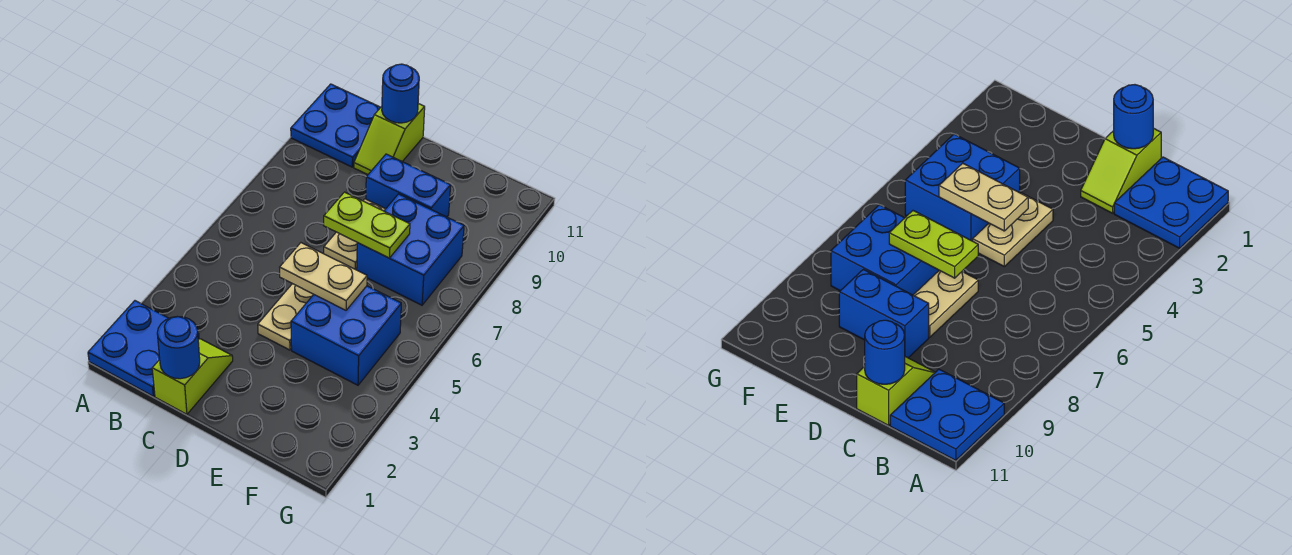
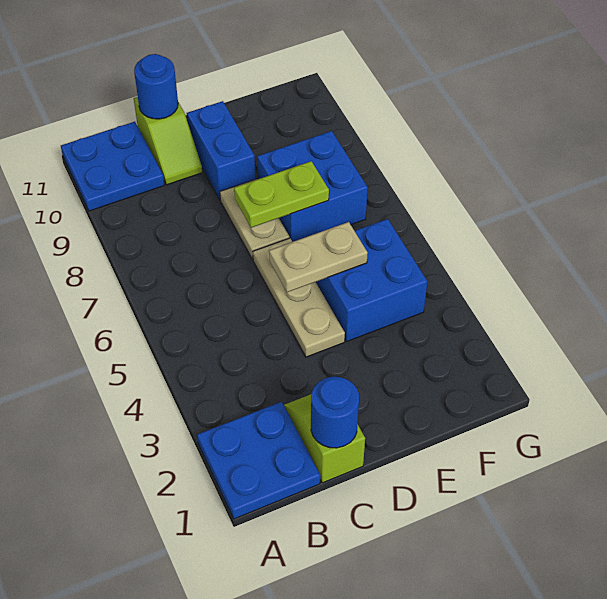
tan 1x2 plate [258,284,314,350] -> tan 1x3 plate [253,238,345,357]
blue 1x2 brick [366,154,451,217] -> blue 1x2 brick turned to [187,101,256,200]

